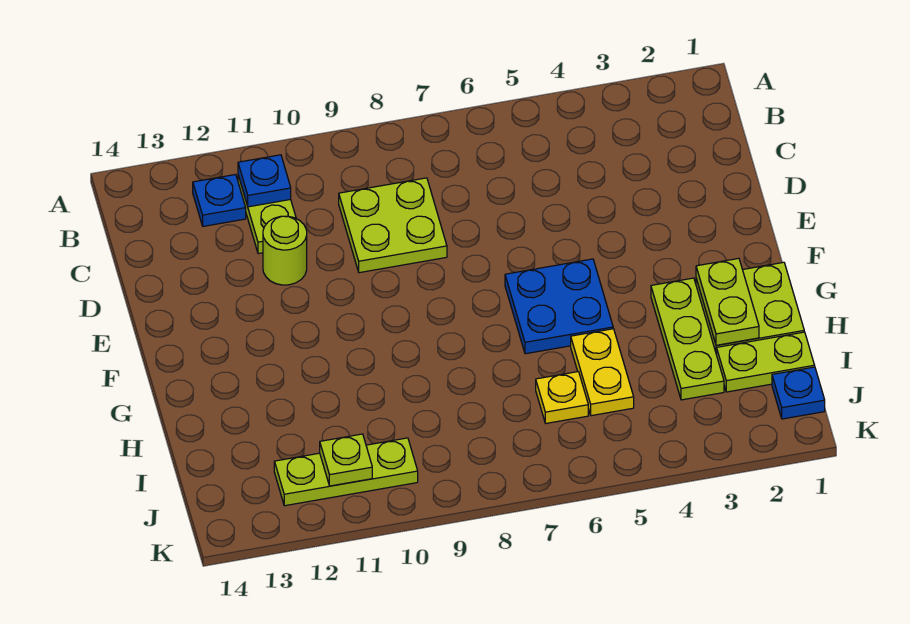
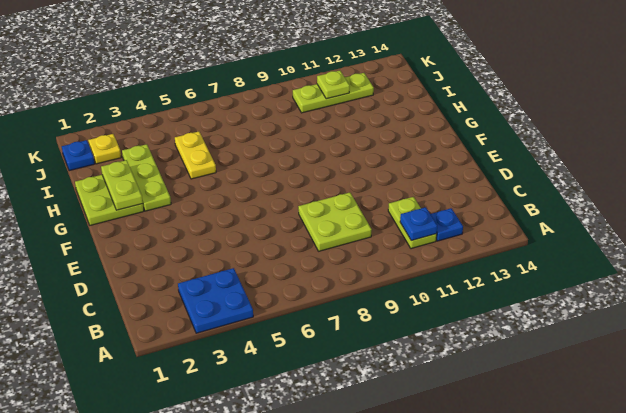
lime 1x1 round brick [263,216,307,285] -> none
blue 2x2 plate [505,259,613,354] -> blue 2x2 plate moved to [178,268,253,333]
lime 1x2 plate [717,332,815,392] -> none
yellow 1x1 plate [536,372,588,423] -> yellow 1x1 plate moved to [88,134,121,164]

